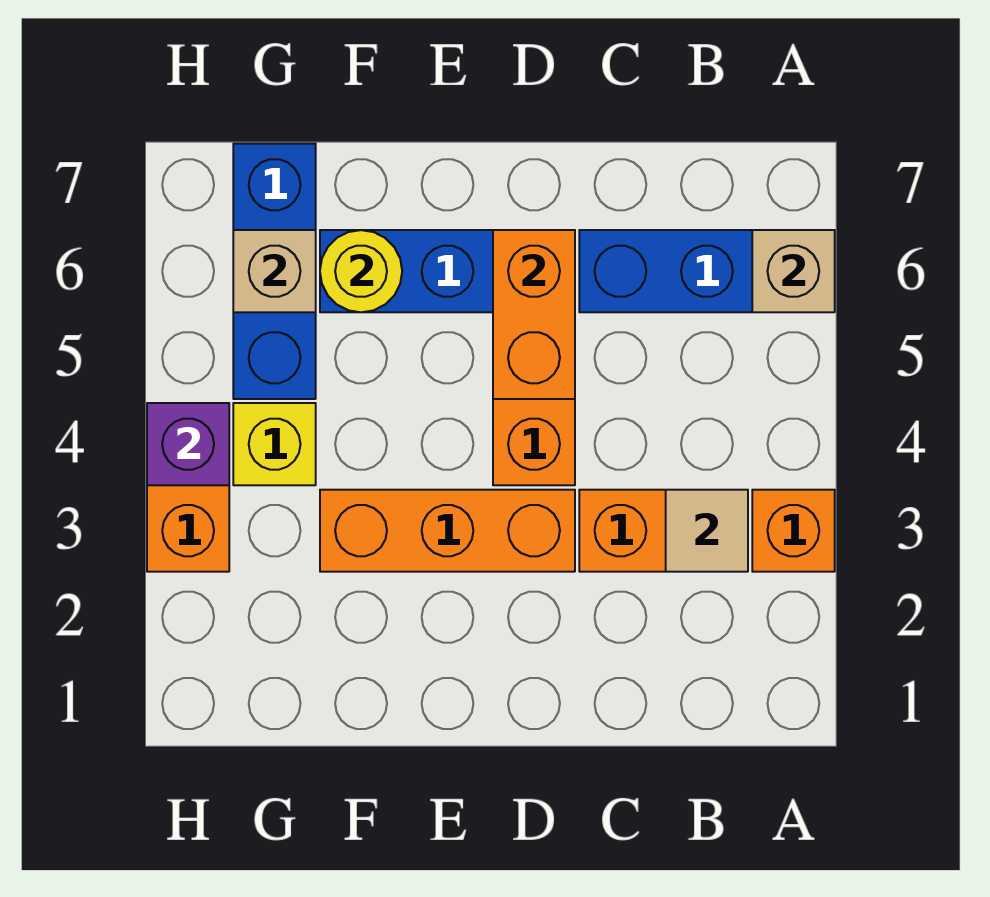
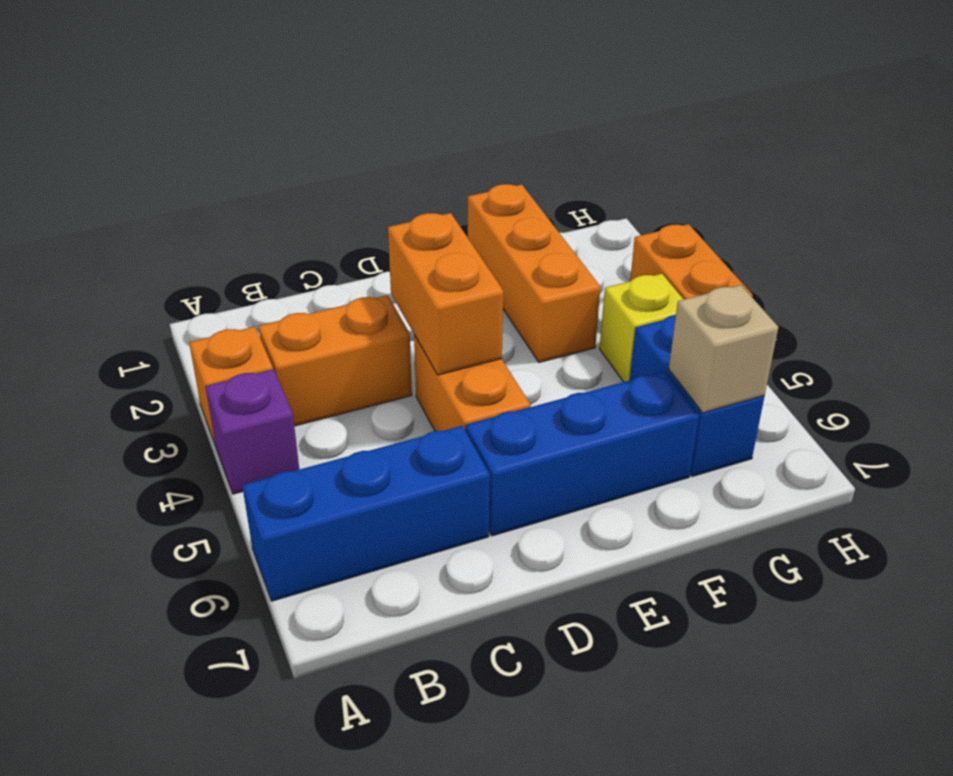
tan 1x1 brick [752,230,835,312] -> none
tan 1x1 tile [666,490,748,572] -> none
orange 1x3 brick [320,490,575,572] -> orange 1x3 brick turned to [468,184,600,363]
orange 1x2 brick [493,230,575,399] -> orange 1x2 brick moved to [388,213,503,375]
yellow 1x1 round brick [320,230,402,312] -> none
blue 1x3 brick [233,144,316,399] -> blue 1x2 brick [630,315,765,476]
purple 1x1 brick [147,403,229,485] -> purple 1x1 brick moved to [205,369,299,494]

